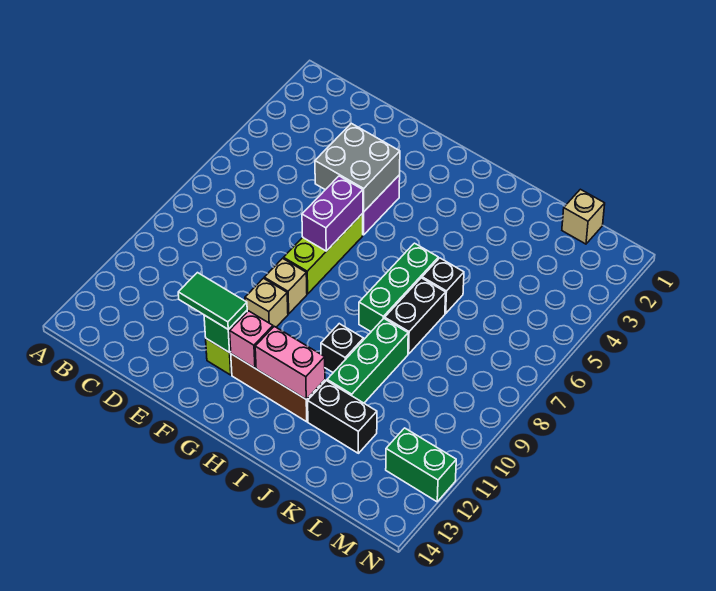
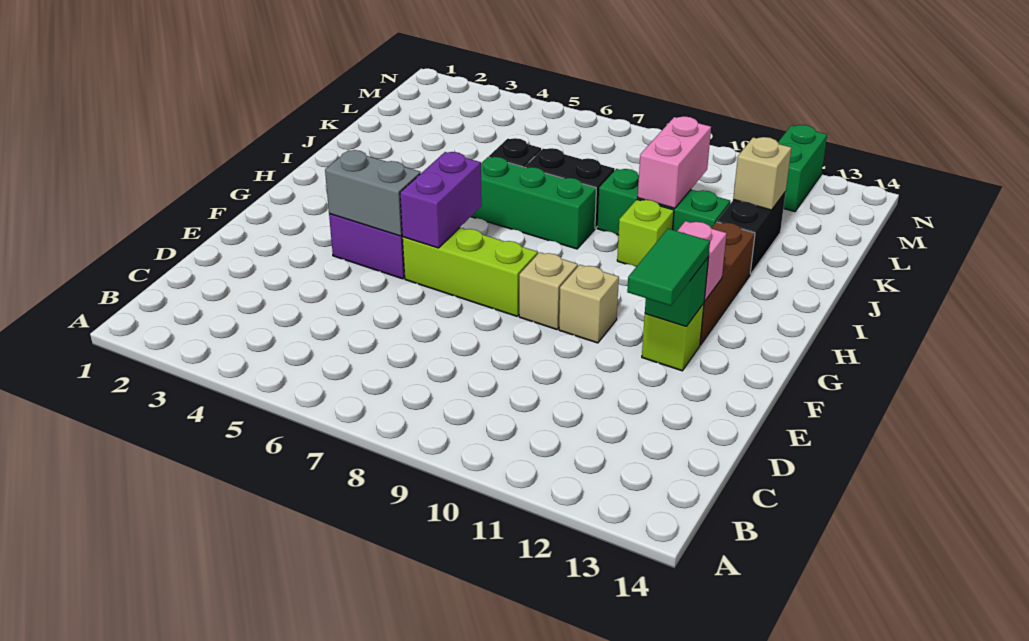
grey 2x2 brick [315,123,400,212] -> grey 1x2 brick [325,150,421,236]
purple 1x2 brick [302,176,363,251] -> purple 1x2 brick turned to [400,152,482,248]
pink 1x2 brick [255,326,325,399] -> pink 1x2 brick moved to [638,116,711,208]
black 1x1 brick [321,324,364,373] -> lime 1x1 brick [617,200,674,267]
tan 1x1 brick [562,189,605,244] -> tan 1x1 brick moved to [733,137,791,210]

